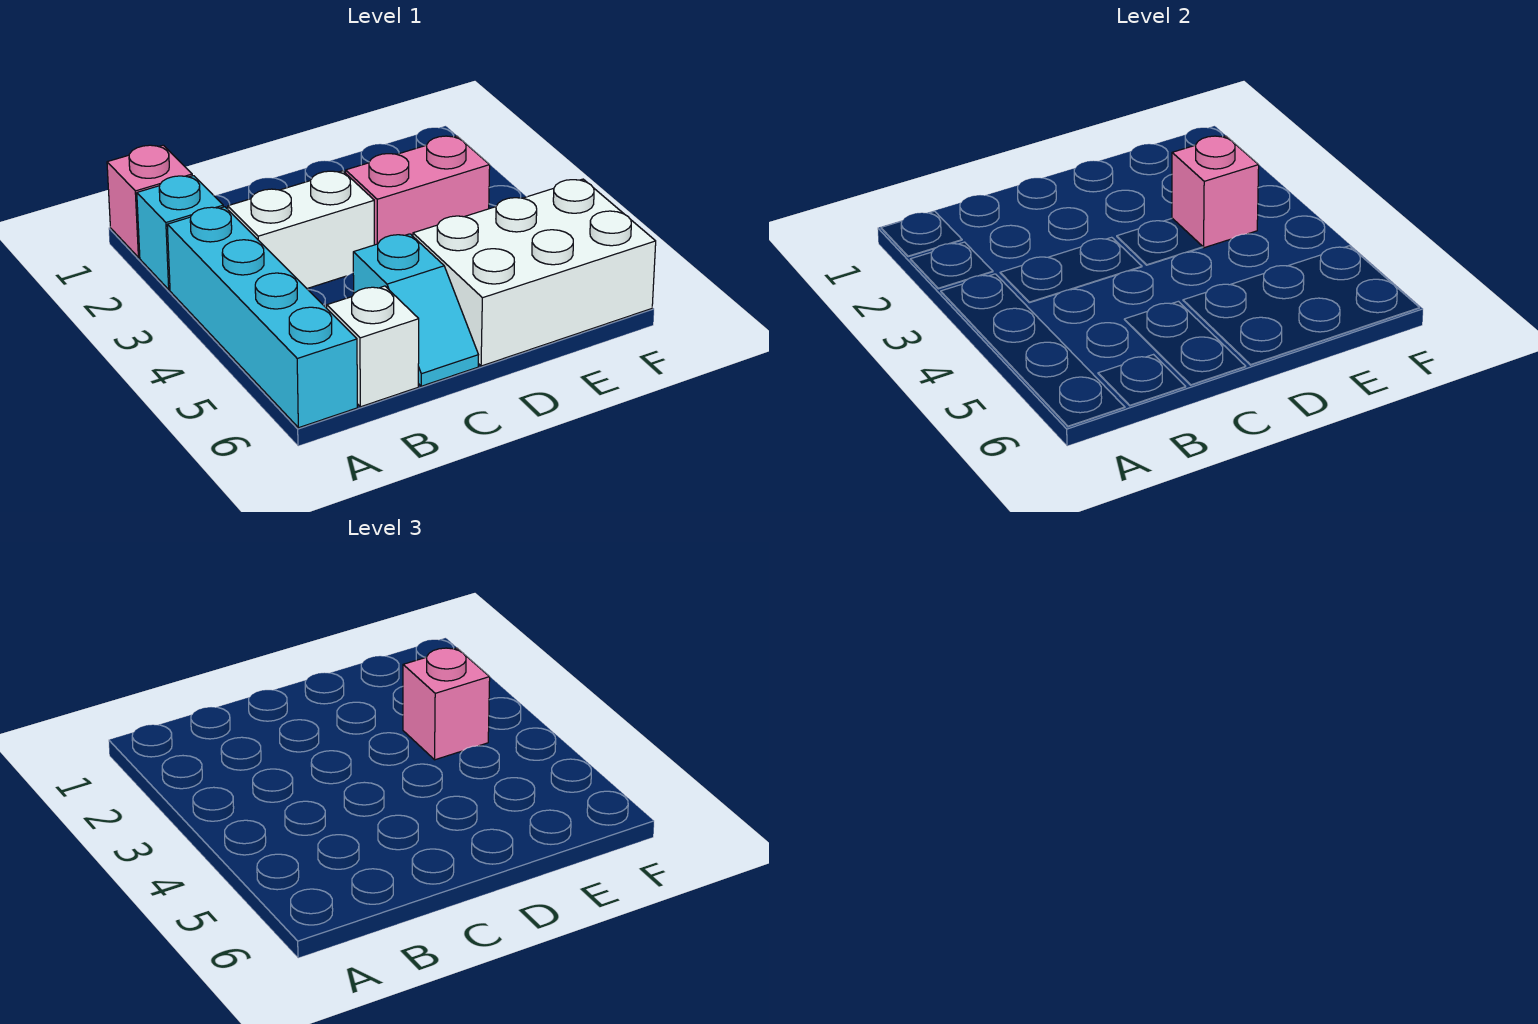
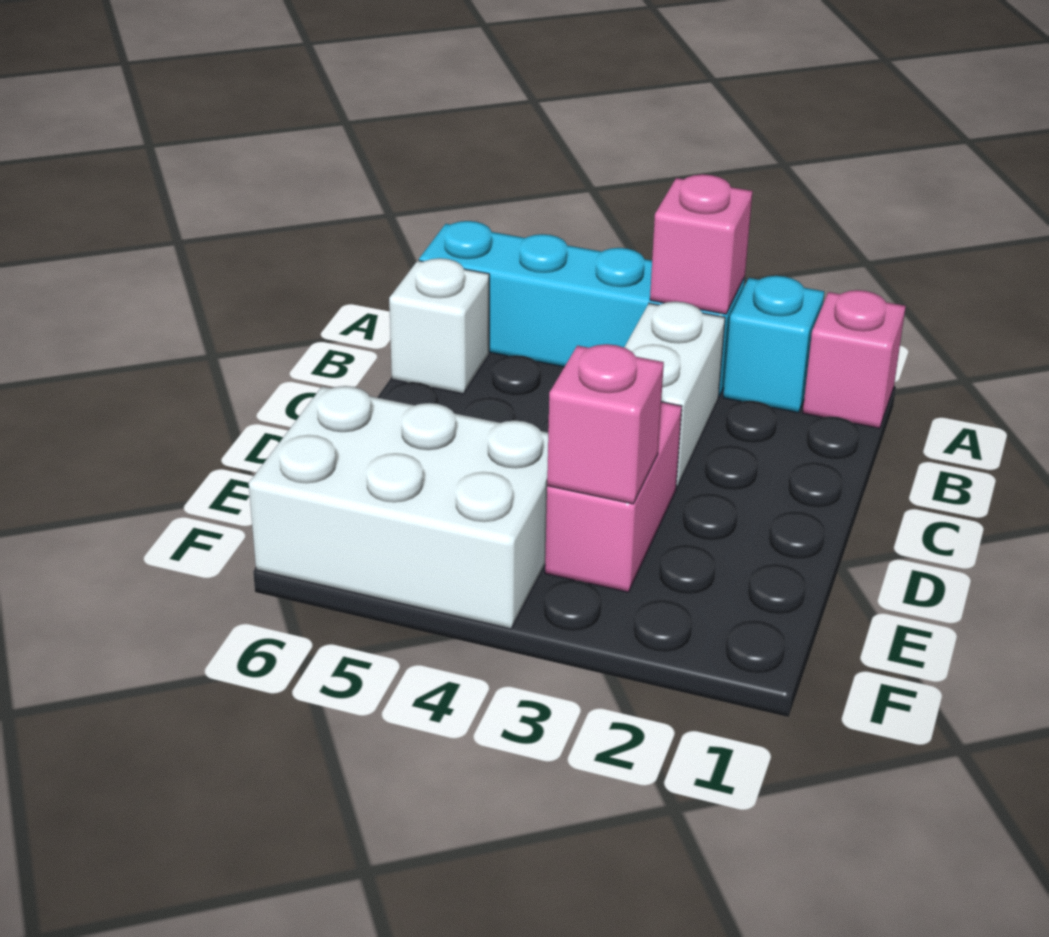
cyan 1x2 slope [353,234,478,386] -> none
white 2x3 brick [413,179,656,366] -> white 2x3 brick turned to [249,386,548,629]
pink 1x1 brick [403,648,490,760] -> pink 1x1 brick moved to [650,174,753,314]

